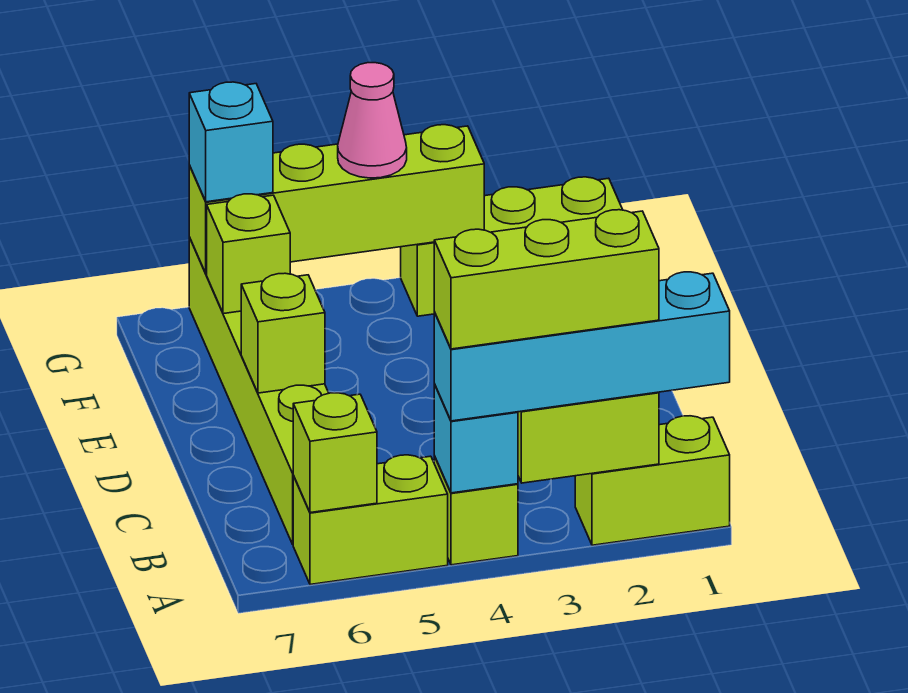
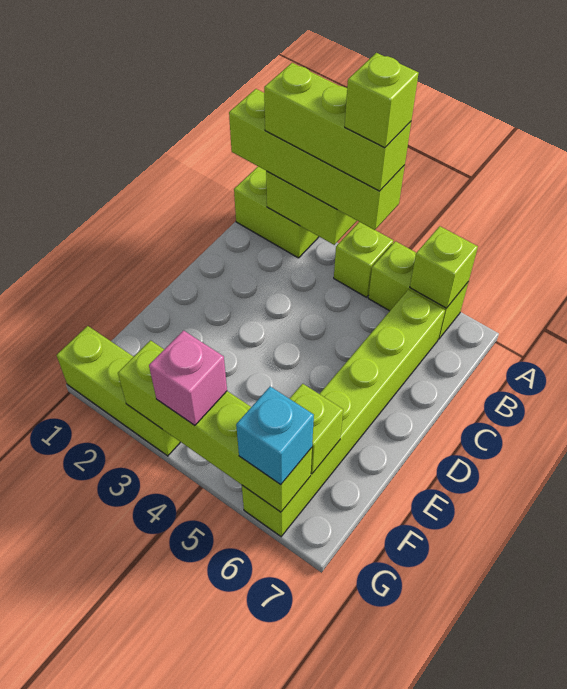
cyan 1x4 brick [434,272,730,421] -> lime 1x4 brick [229,89,405,230]
cyan 1x1 brick [434,384,518,493] -> none
lime 1x1 brick [241,273,325,393] -> lime 1x1 brick moved to [345,53,419,148]
pink 1x1 cone [338,63,407,178] -> pink 1x1 brick [149,331,227,425]

